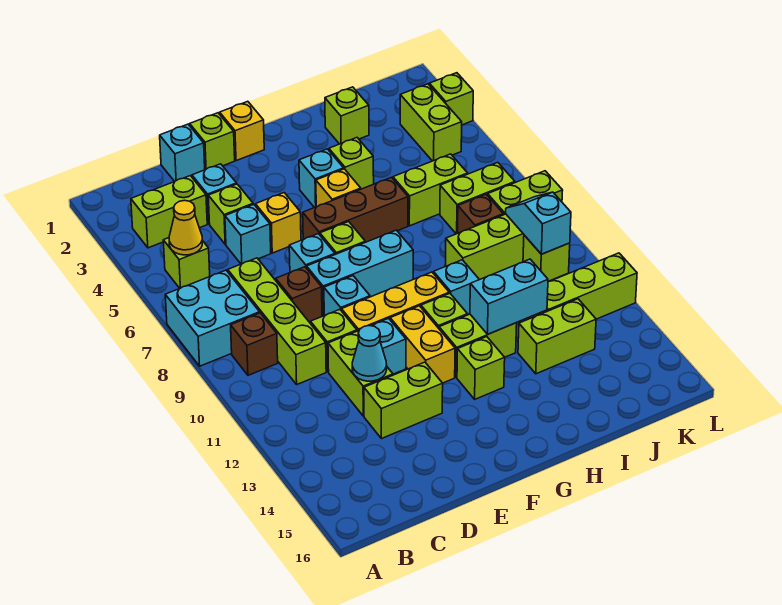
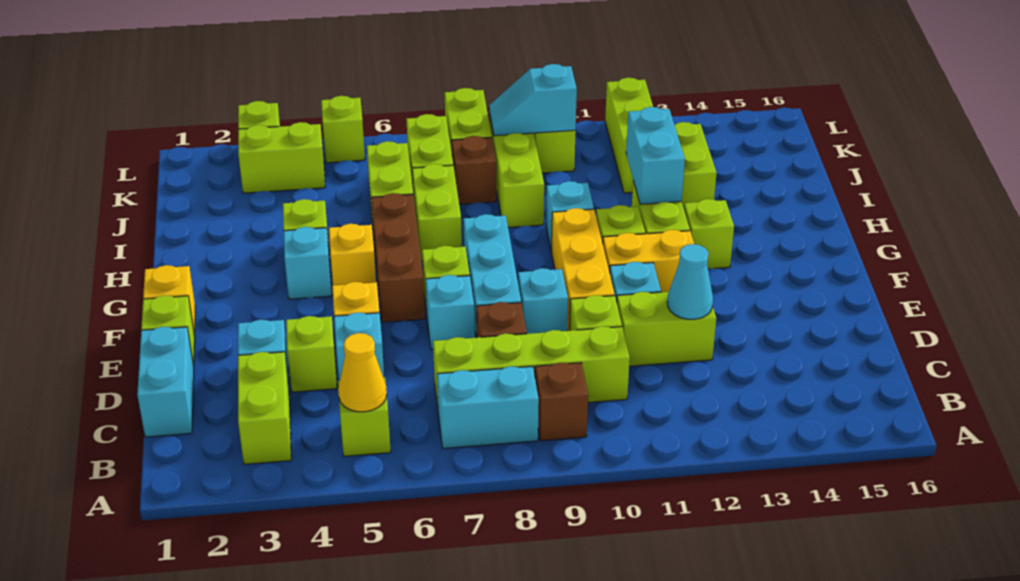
cyan 2x2 brick [165,270,260,366] -> cyan 1x2 brick [437,366,539,448]
cyan 1x1 brick [160,124,205,182] -> cyan 1x2 brick [137,327,194,437]
lime 1x2 brick [364,362,443,439] -> lime 1x2 brick moved to [412,164,462,261]
lime 1x1 brick [325,87,369,144] -> lime 1x1 brick moved to [321,96,365,163]

